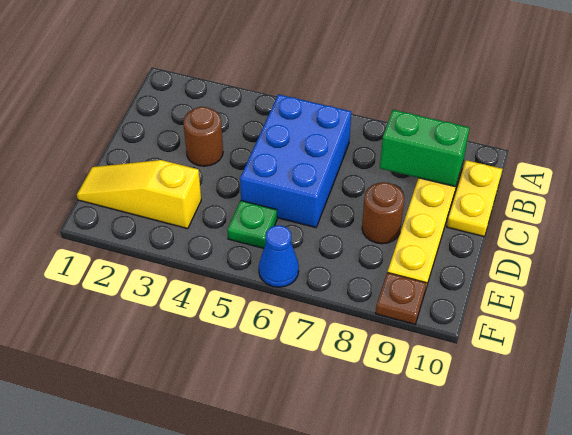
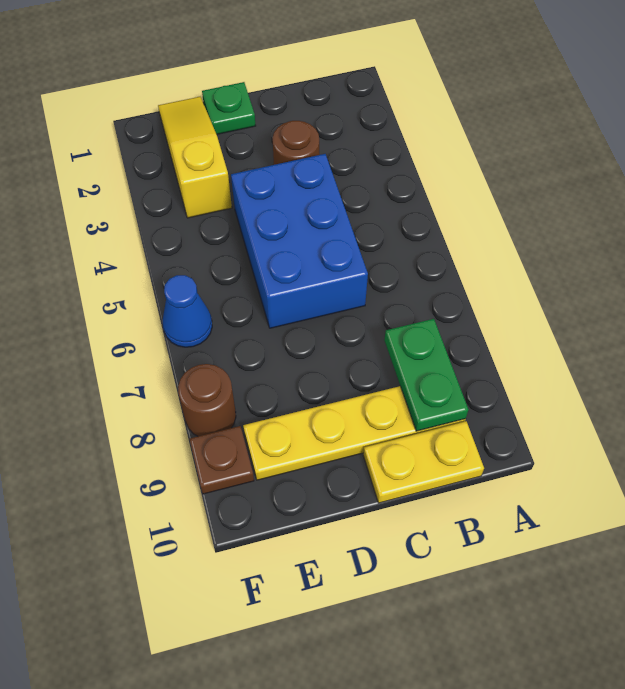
blue 2x3 brick [240,94,351,228] -> blue 2x3 brick turned to [231,154,368,328]
green 1x2 brick [380,110,469,187] -> green 1x2 plate [384,319,468,431]
brown 1x1 round brick [362,182,404,244] -> brown 1x1 round brick moved to [178,364,236,436]
green 1x1 plate [227,201,277,248] -> green 1x1 plate moved to [202,82,256,134]

